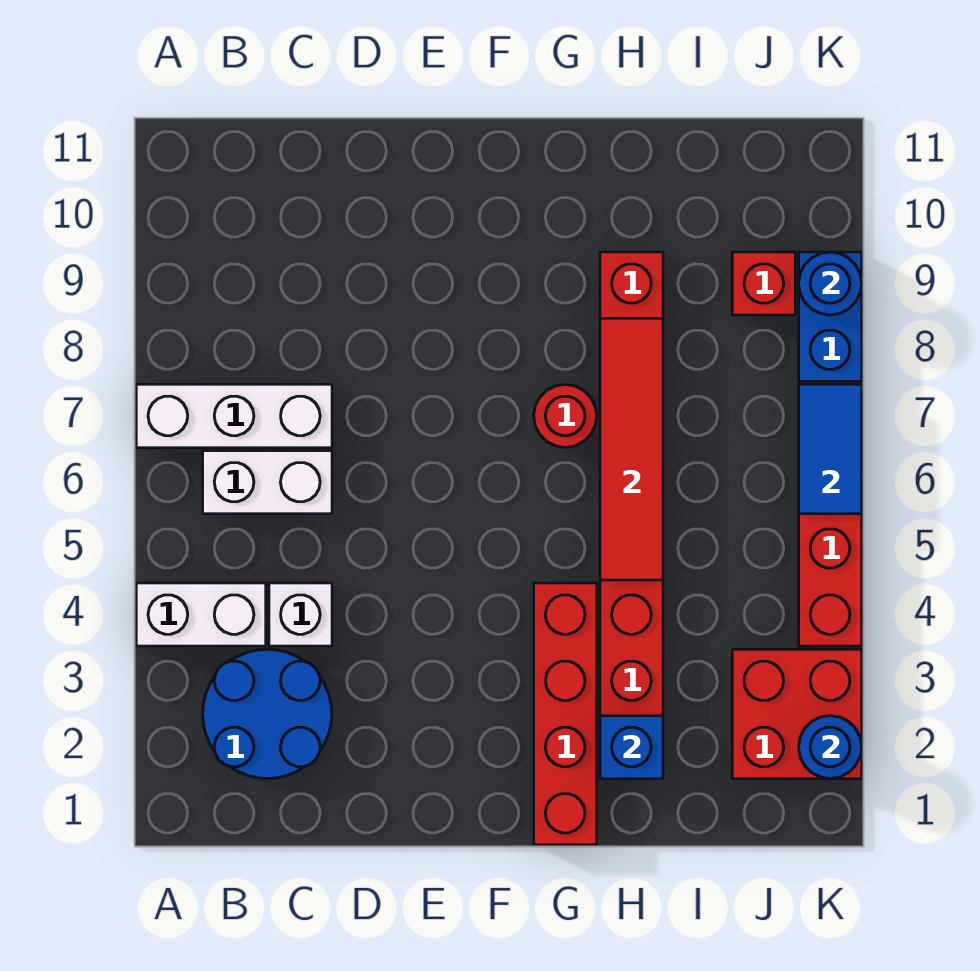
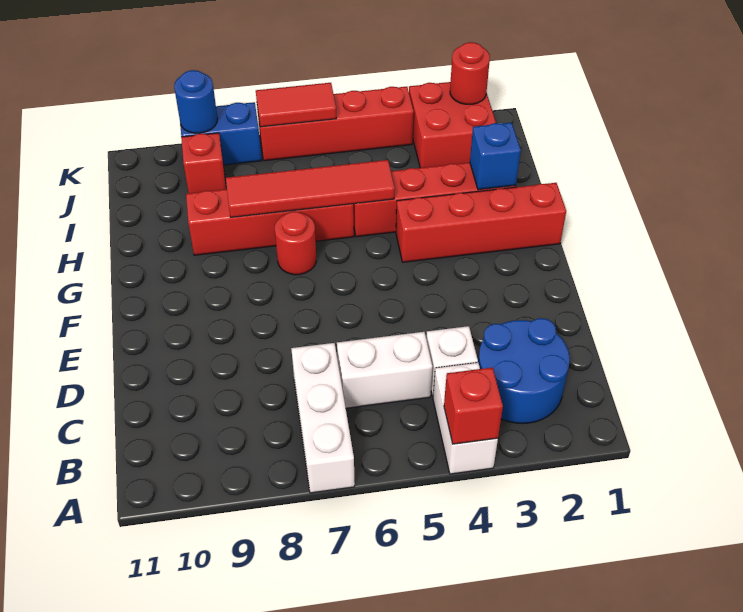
none -> red 1x1 brick [444,368,503,444]
white 1x2 brick [203,451,332,514] -> white 1x2 brick turned to [337,332,432,408]
blue 1x1 round brick [799,716,862,779] -> red 1x1 round brick [450,42,490,104]
blue 1x2 tile [799,384,862,514] -> red 1x2 tile [256,83,336,127]

